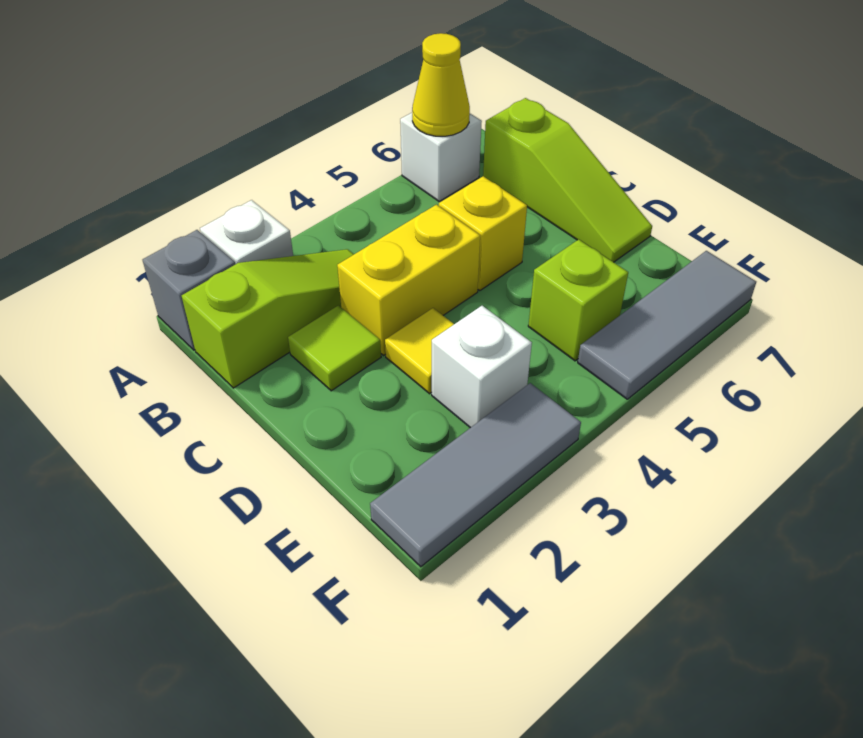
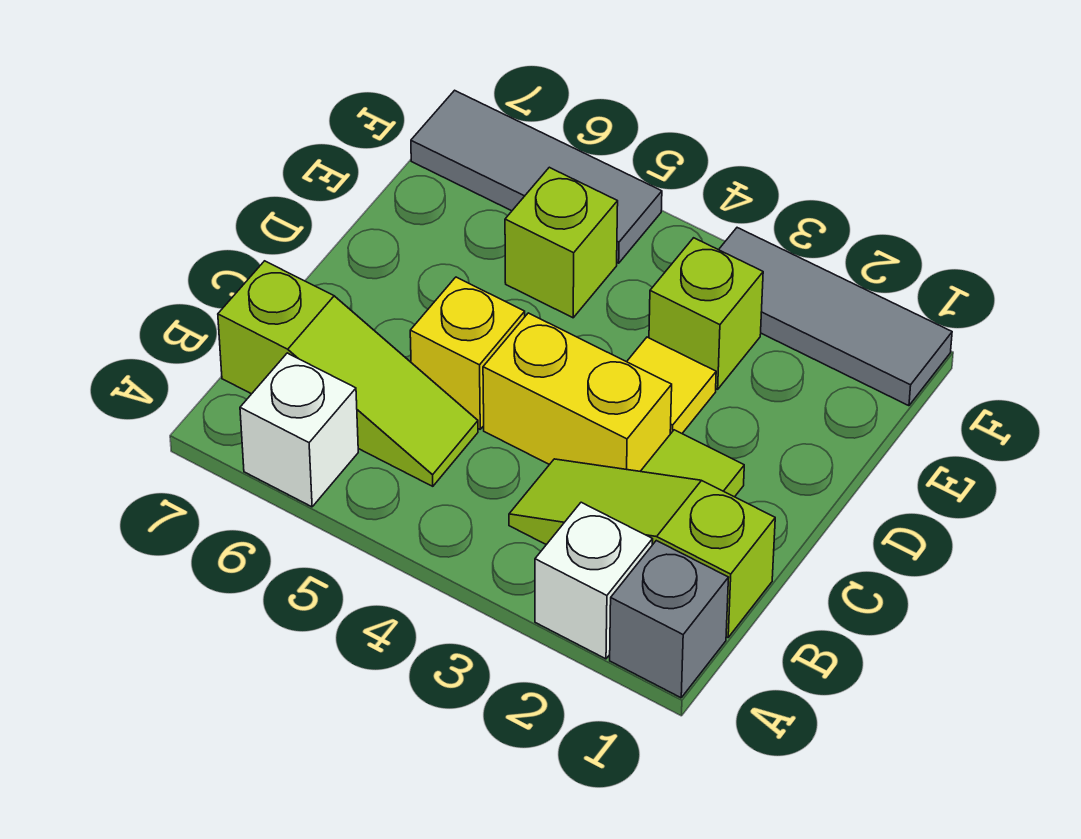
yellow 1x1 cone [412,33,470,136] -> none
lime 1x3 slope [483,98,652,262] -> lime 1x3 slope turned to [218,261,478,486]
white 1x1 brick [432,306,532,428] -> lime 1x1 brick [649,238,763,389]

